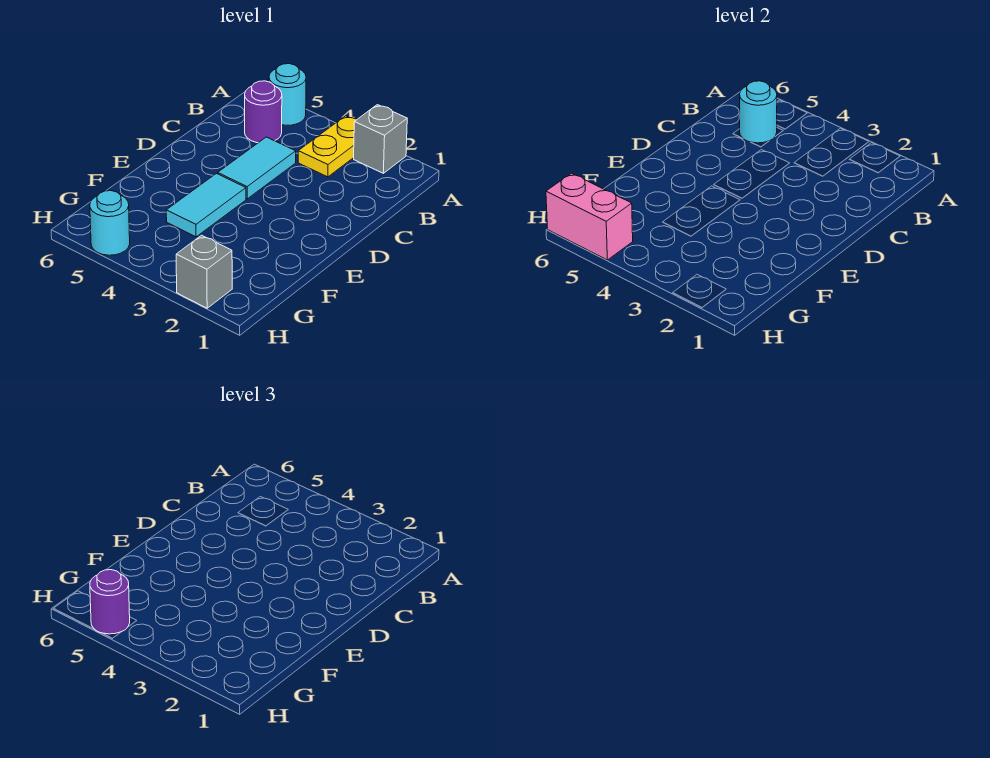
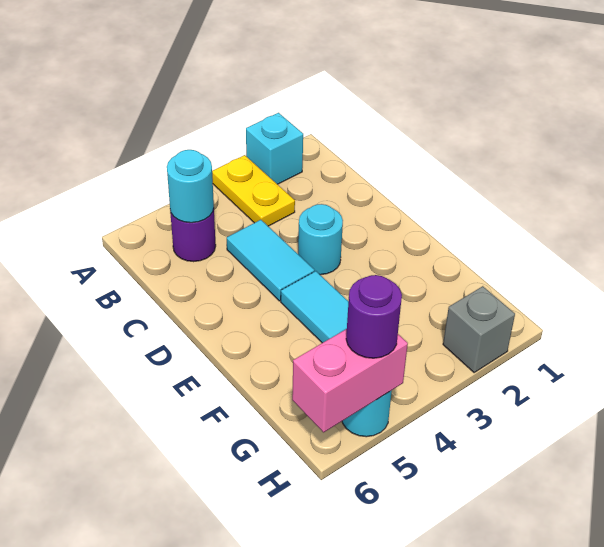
grey 1x1 brick [354,105,407,173] -> cyan 1x1 brick [246,113,303,184]
cyan 1x1 round brick [269,64,306,125] -> cyan 1x1 round brick moved to [298,204,343,275]

